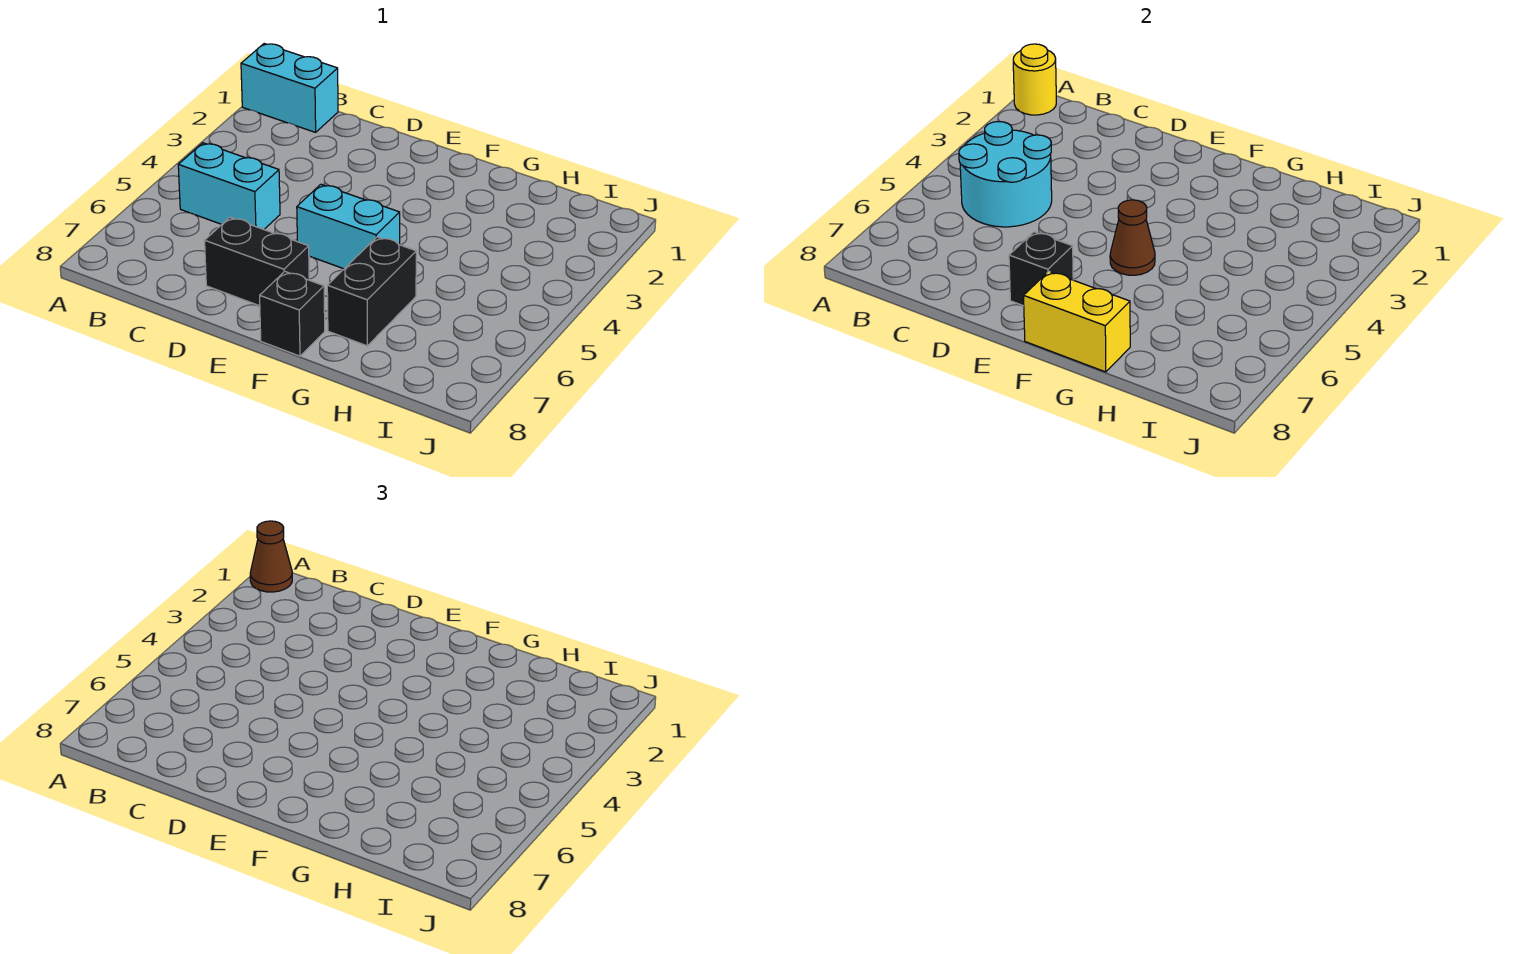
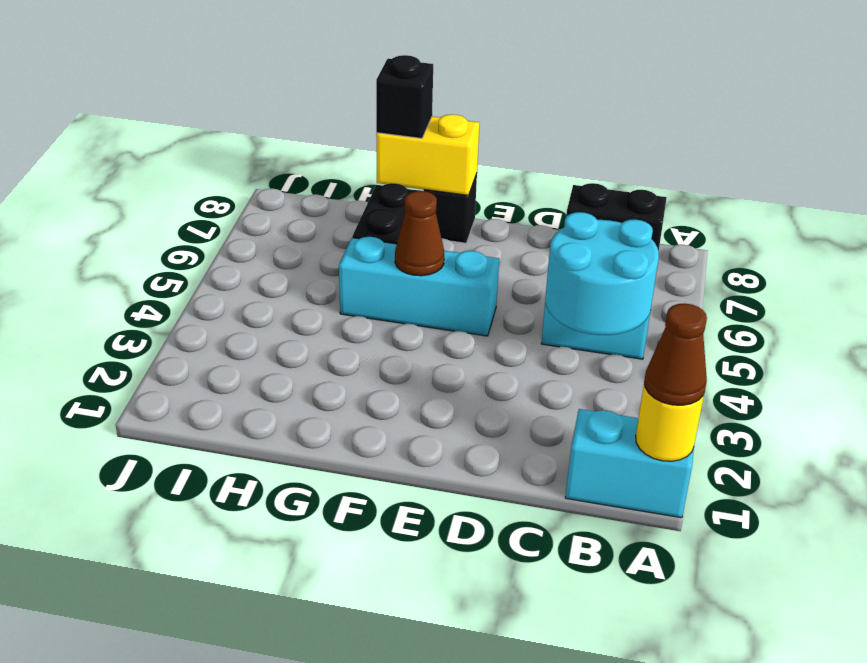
black 1x2 brick [205,217,309,306] -> black 1x2 brick moved to [566,183,667,251]
cyan 1x2 brick [297,184,400,269] -> cyan 1x3 brick [339,237,499,336]
black 1x1 brick [1009,232,1073,306] -> black 1x1 brick moved to [376,55,433,138]

